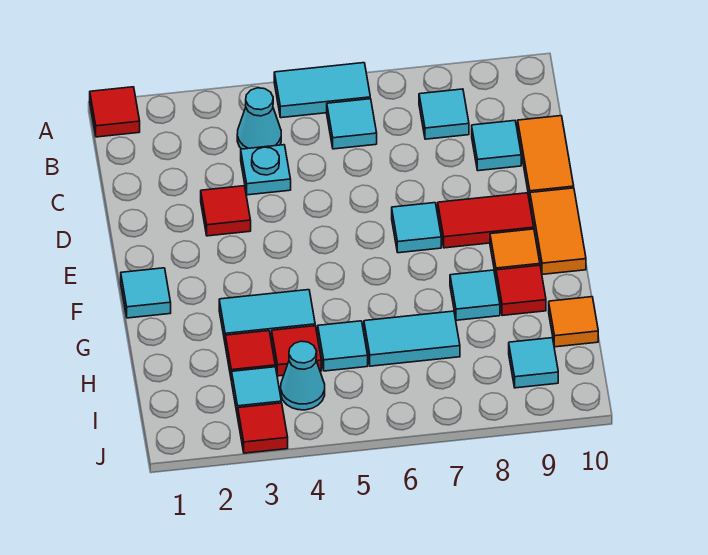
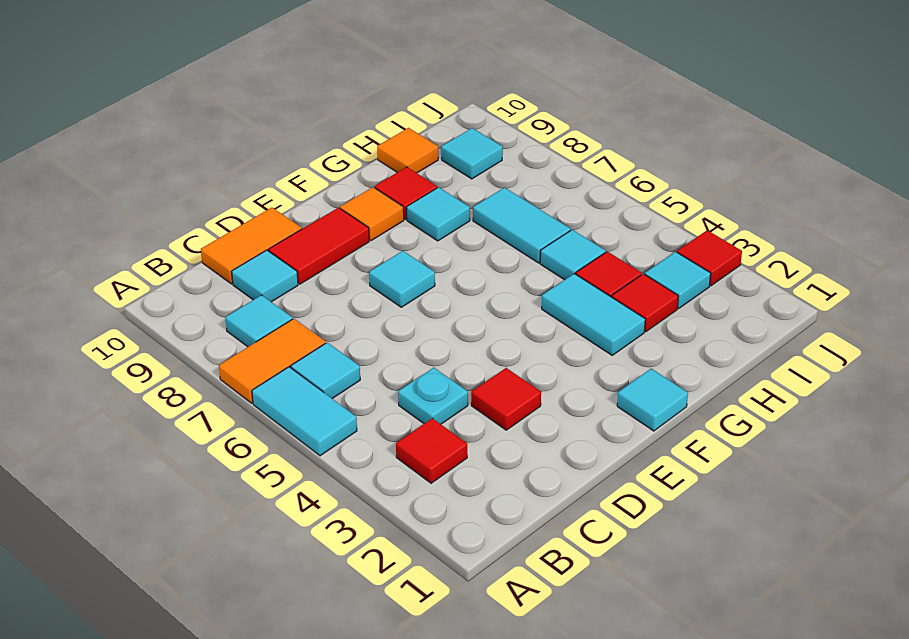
red 1x1 tile [90,87,140,137] -> red 1x1 tile moved to [396,418,467,483]
cyan 1x1 cone [237,88,281,149] -> none
red 1x2 tile [438,193,534,248] -> red 1x2 tile turned to [269,208,369,284]
orange 1x2 tile [530,188,586,274] -> orange 1x2 tile moved to [219,319,326,403]
cyan 1x1 cone [281,341,325,410] -> none

